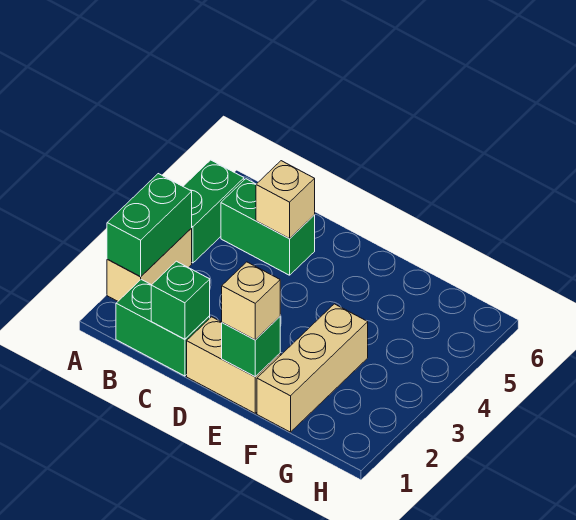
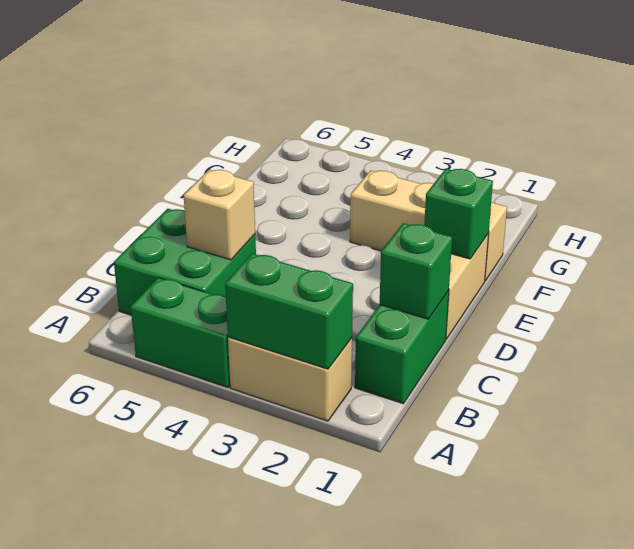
green 1x2 brick [221,179,315,275] -> green 2x2 brick [114,209,256,315]
tan 1x1 brick [222,262,280,340] -> none

